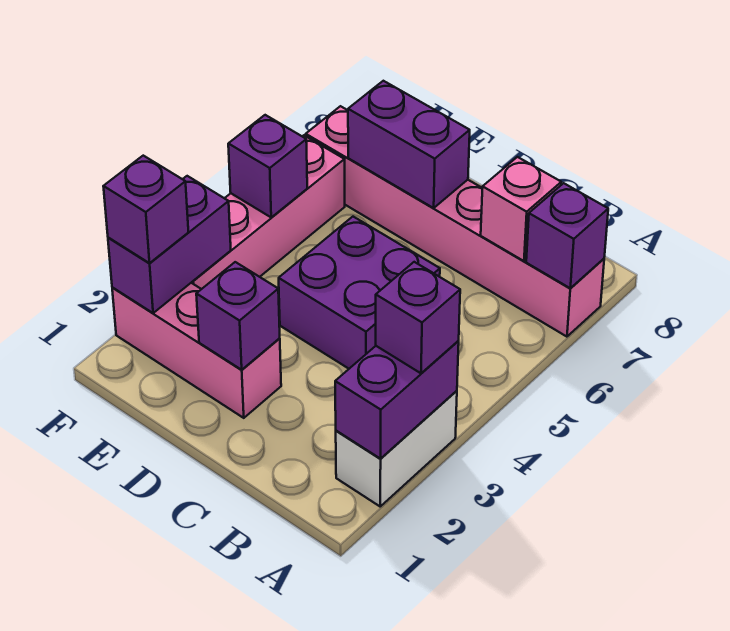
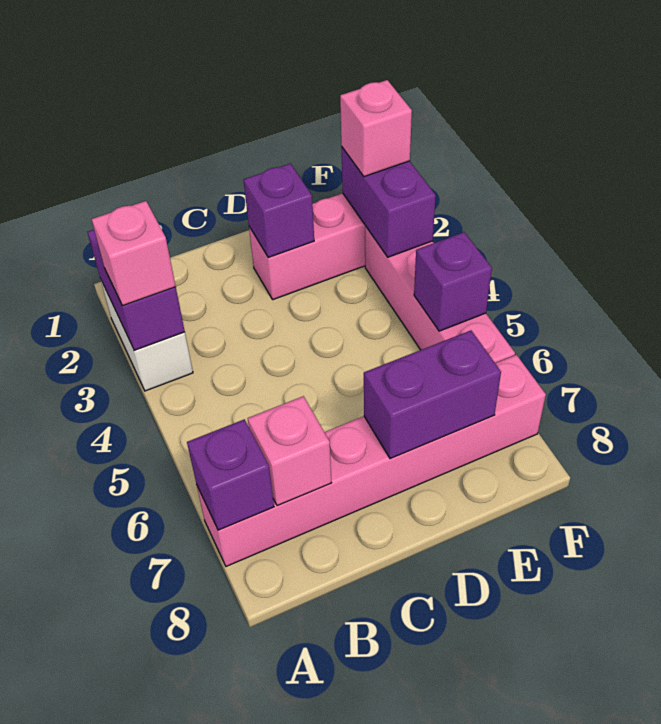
purple 1x1 brick [376,262,460,373] -> pink 1x1 brick [91,201,176,306]
purple 2x2 brick [279,217,440,369] -> none
purple 1x1 brick [103,156,188,263] -> pink 1x1 brick [340,80,412,177]

